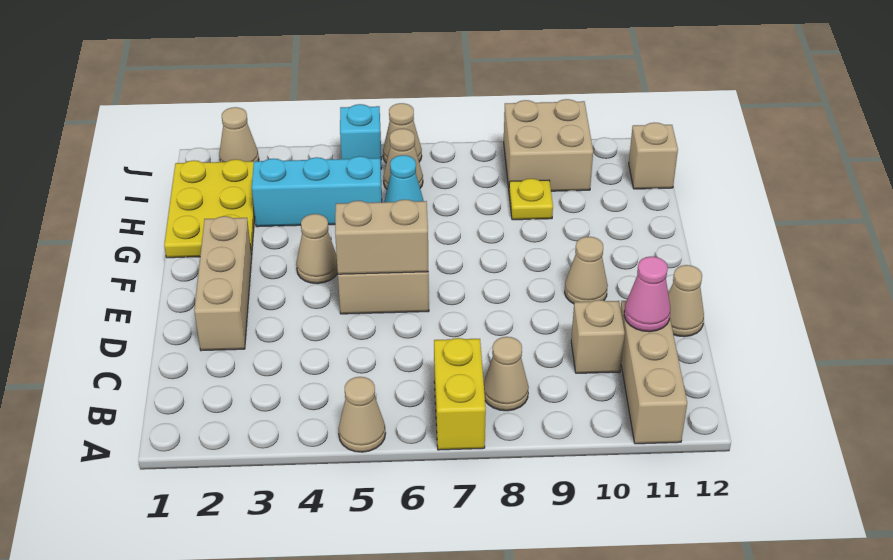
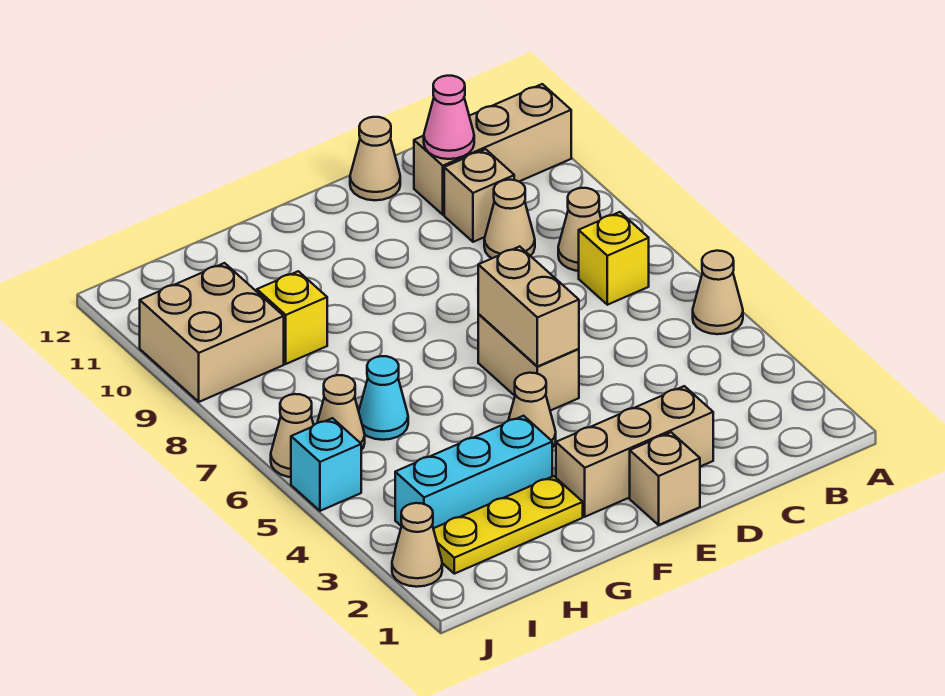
yellow 1x2 brick [434,338,486,450] -> yellow 1x1 brick [579,212,649,305]
tan 1x1 cone [565,237,608,304] -> tan 1x1 cone moved to [484,180,535,258]
yellow 2x3 plate [164,159,255,258] -> yellow 1x3 plate [433,476,583,574]
cyan 1x3 brick [252,156,382,227] -> cyan 1x3 brick turned to [395,416,552,528]
yellow 1x1 plate [509,179,553,220] -> yellow 1x1 brick [257,271,327,364]
tan 1x1 brick [629,122,678,189] -> tan 1x1 brick moved to [630,432,700,525]

